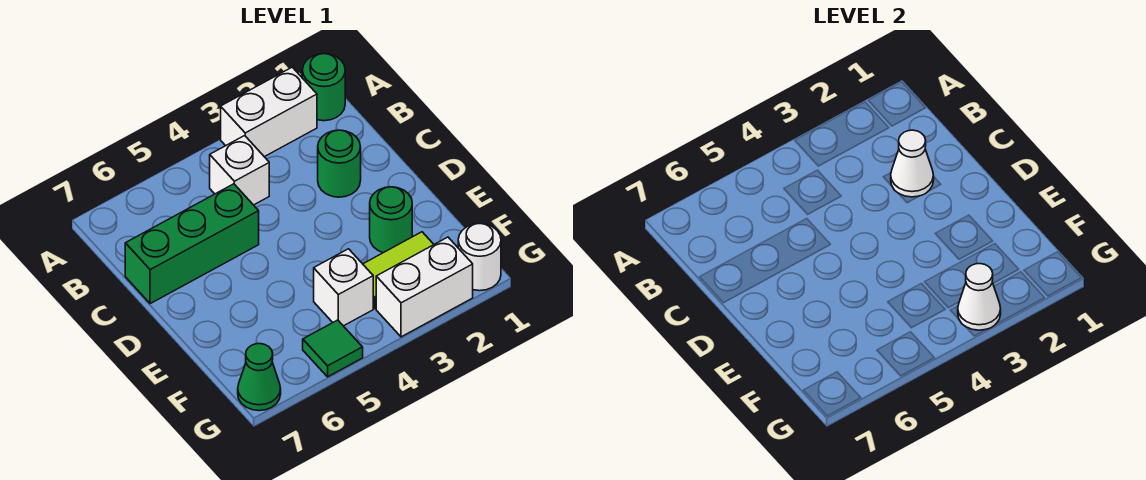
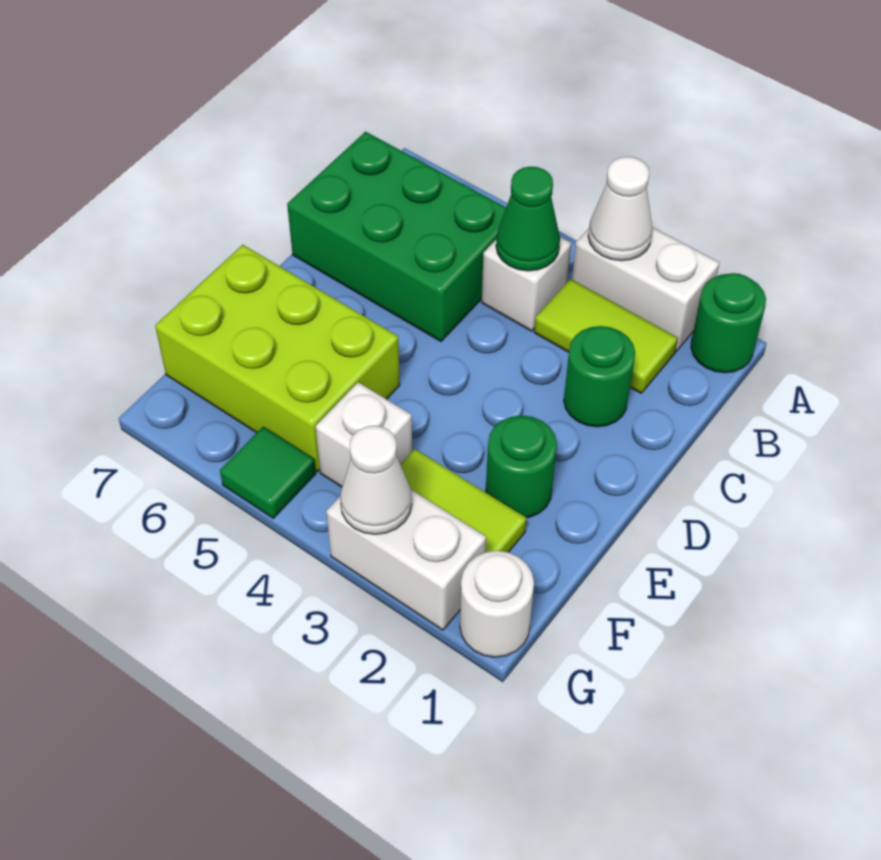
none -> lime 1x2 tile [534,279,678,393]
white 1x1 cone [891,130,934,197] -> white 1x1 cone moved to [588,157,652,261]
green 1x3 brick [125,184,259,304] -> green 2x3 brick [287,132,506,341]
none -> lime 2x3 brick [155,245,400,471]
green 1x1 cone [238,344,281,411] -> green 1x1 cone moved to [496,167,560,271]

